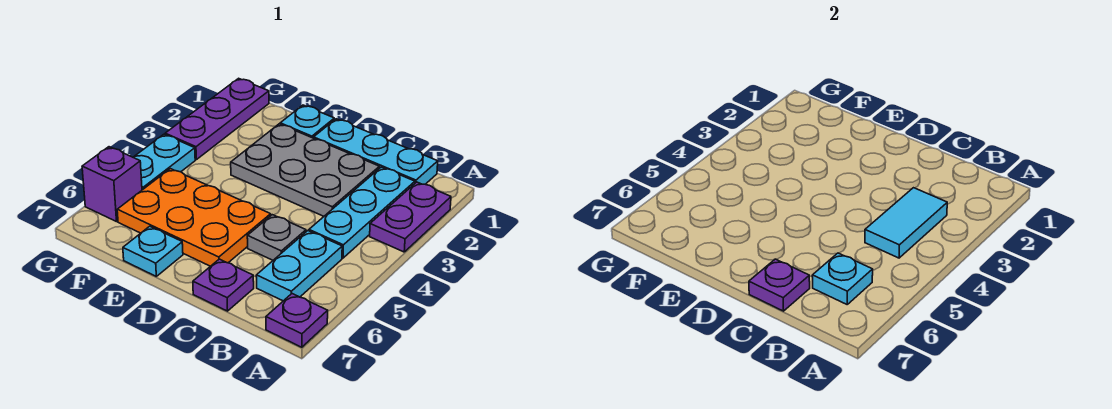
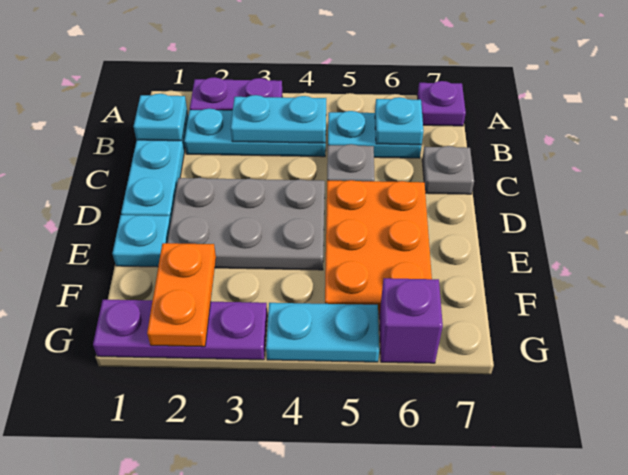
cyan 1x2 tile [865,188,947,258] -> cyan 1x2 plate [231,95,326,143]
grey 2x3 plate [231,124,379,216] -> grey 2x3 plate turned to [168,178,325,270]
purple 1x1 plate [193,259,254,311] -> grey 1x1 plate [422,146,474,194]
purple 1x1 plate [749,259,810,311] -> none
cyan 1x1 plate [123,226,183,276] -> cyan 1x1 plate moved to [134,94,187,141]
none -> orange 1x2 plate [147,243,216,347]

